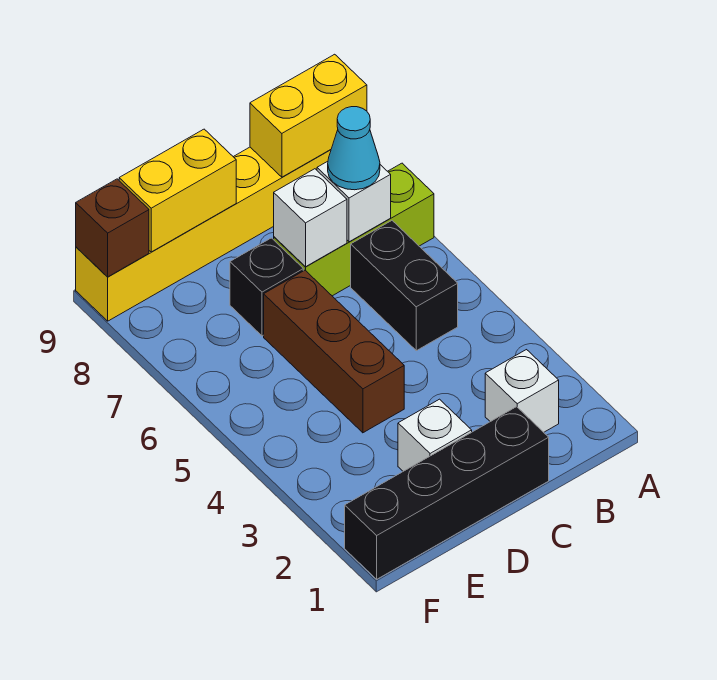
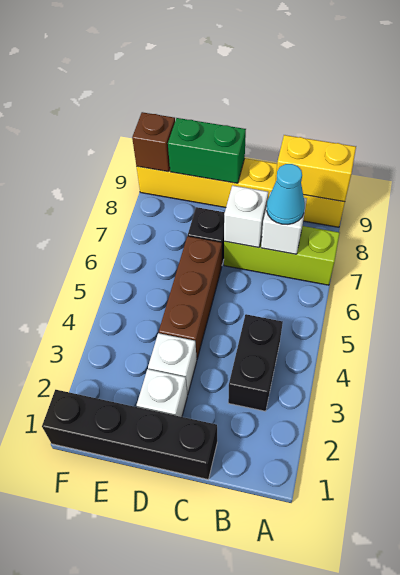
white 1x1 brick [485,350,559,432] -> white 1x1 brick moved to [148,333,197,395]
black 1x2 brick [351,221,458,351] -> black 1x2 brick moved to [228,314,283,411]
yellow 1x2 brick [119,129,236,252] -> green 1x2 brick [168,118,246,183]

